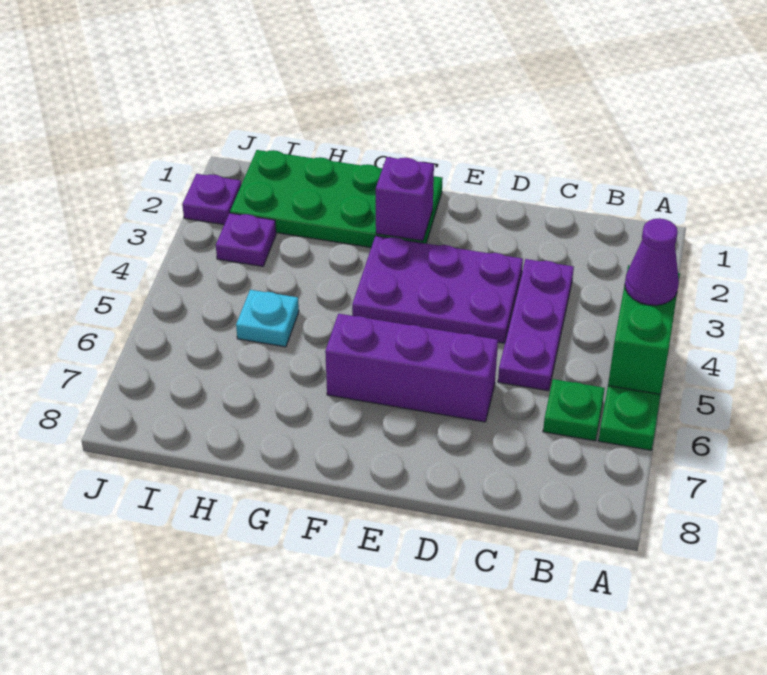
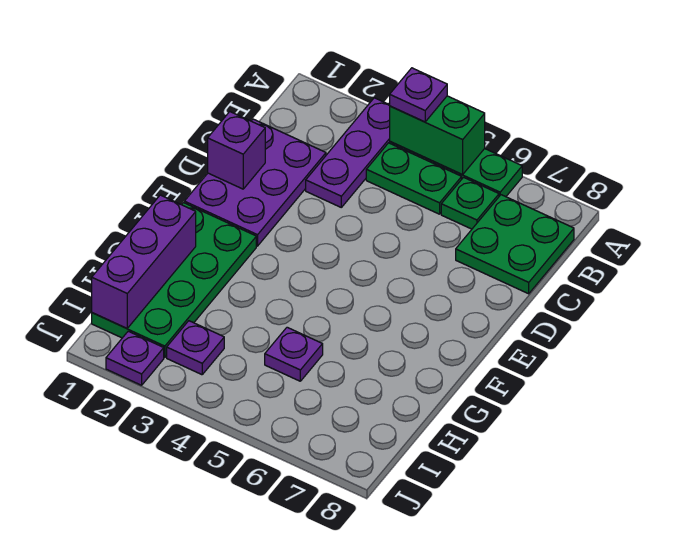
purple 1x1 cone [625,218,679,305] -> purple 1x1 plate [390,68,447,122]
none -> green 1x2 plate [366,143,462,214]
none -> green 2x2 plate [456,195,574,294]
purple 1x3 plate [498,259,574,391] -> purple 1x3 plate turned to [306,98,390,207]
purple 2x3 plate [352,236,523,343] -> purple 2x3 plate moved to [184,119,326,246]
purple 1x3 brick [325,314,498,422] -> purple 1x3 brick moved to [92,195,196,328]
purple 1x1 brick [376,157,434,241] -> purple 1x1 brick moved to [208,112,265,189]
cyan 1x1 plate [236,290,299,347] -> purple 1x1 plate [265,327,323,381]

